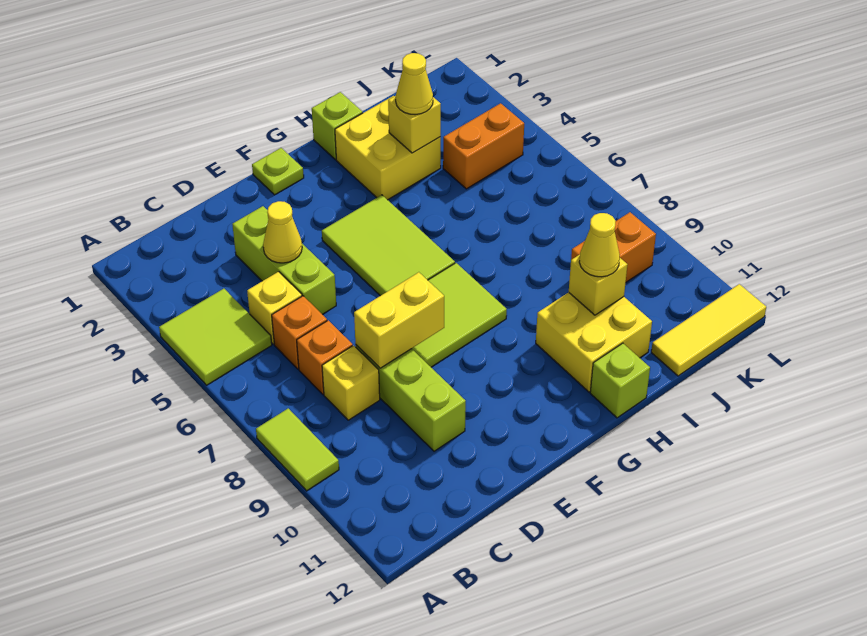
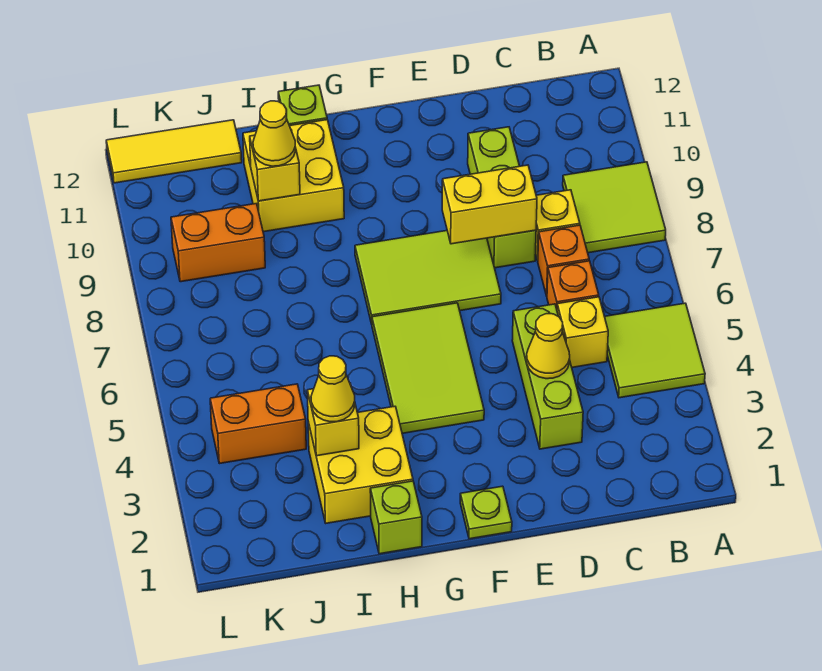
lime 1x2 tile [256,408,339,491] -> lime 2x2 tile [563,162,666,253]

